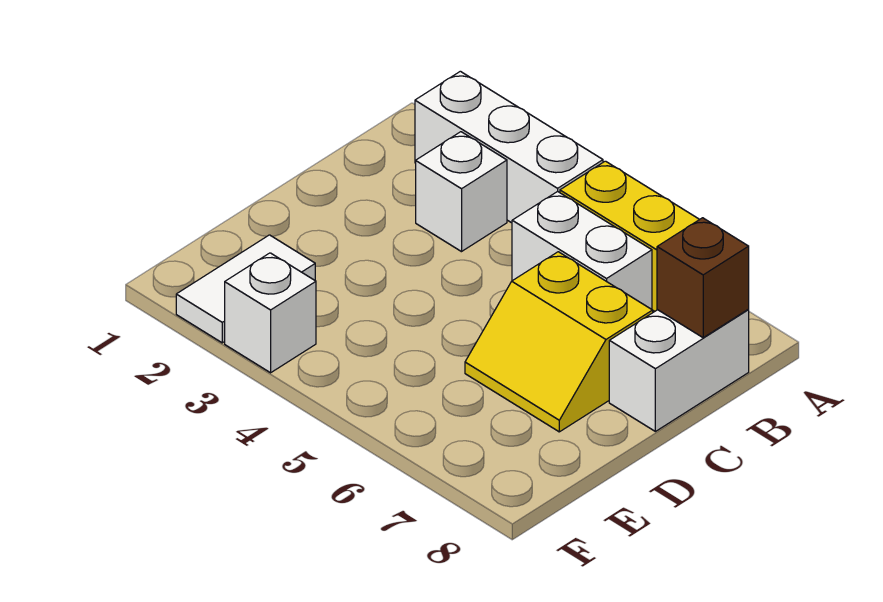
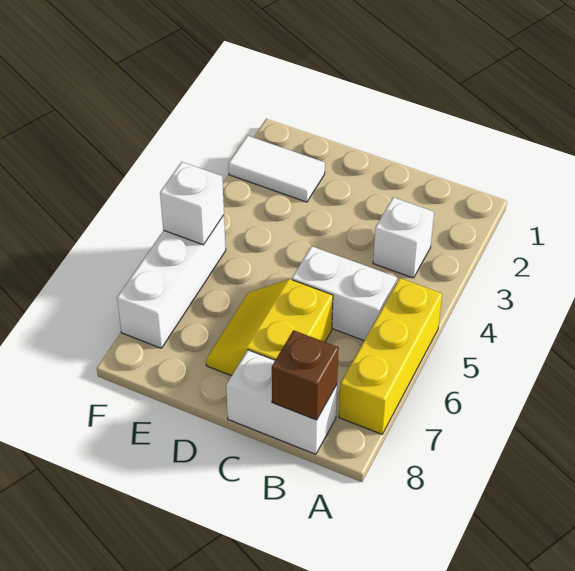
white 1x3 brick [415,71,603,223] -> white 1x3 brick moved to [117,215,226,348]
white 1x2 brick [512,191,652,309] -> white 1x2 brick turned to [292,246,397,340]
white 1x1 brick [225,253,316,373] -> white 1x1 brick moved to [160,162,224,245]

